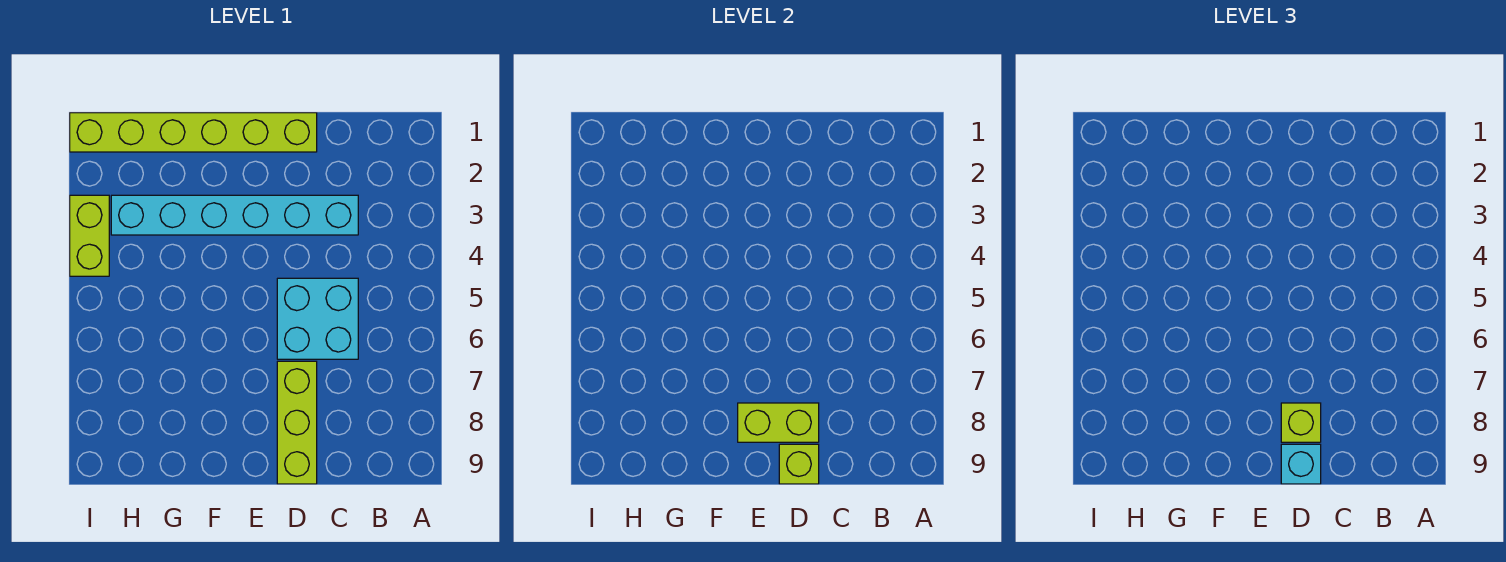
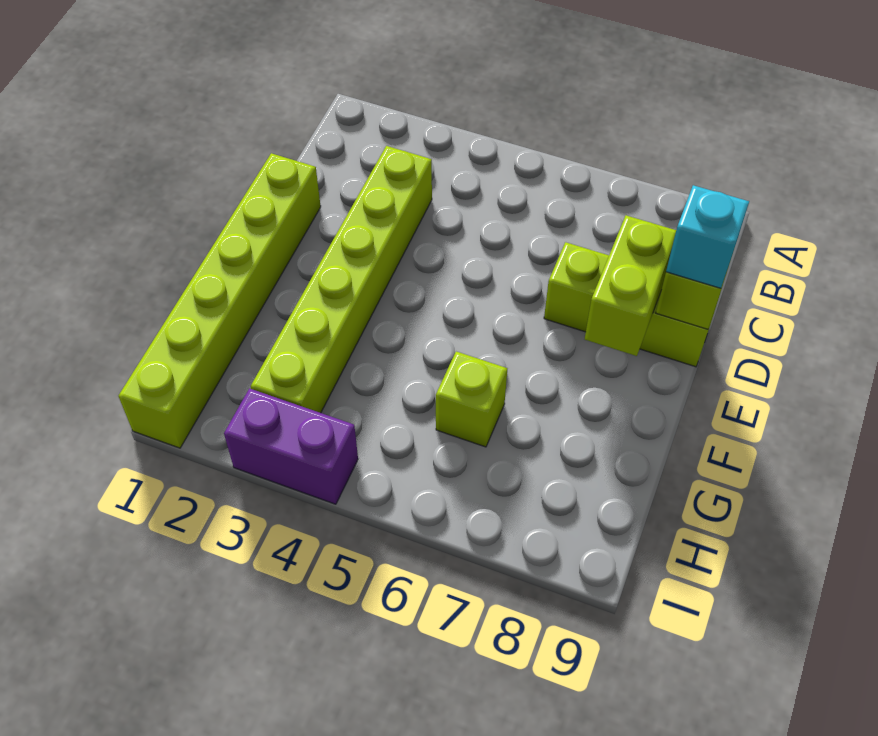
cyan 1x6 brick [111,195,358,235] -> lime 1x6 brick [251,146,432,413]
cyan 2x2 brick [277,278,358,359] -> none
lime 1x1 brick [1281,403,1321,442] -> lime 1x1 brick moved to [436,352,507,447]
lime 1x2 brick [70,195,109,276] -> purple 1x2 brick [224,388,358,504]

